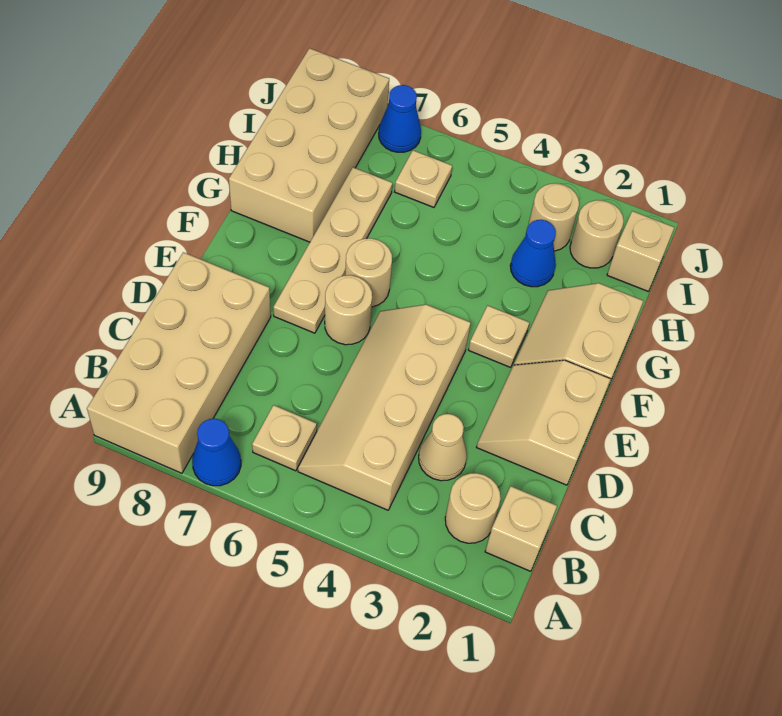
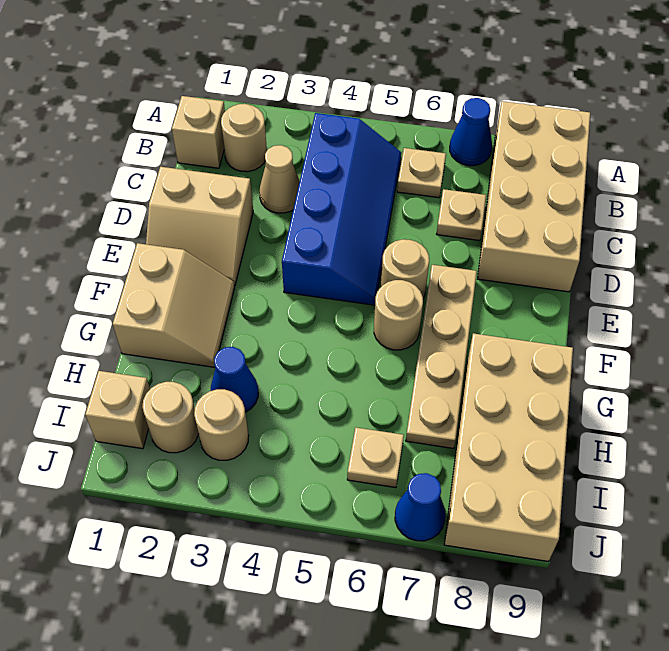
tan 2x4 slope [298,304,471,510] -> blue 2x4 slope [282,113,401,305]
tan 2x2 slope [477,360,610,485] -> tan 2x2 slope turned to [146,167,253,285]
tan 1x1 plate [468,306,530,367] -> tan 1x1 plate moved to [437,189,486,241]

